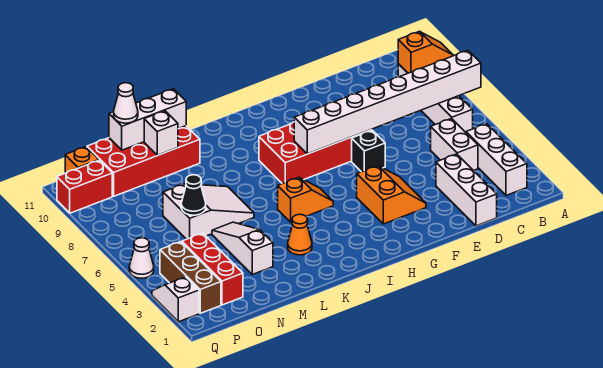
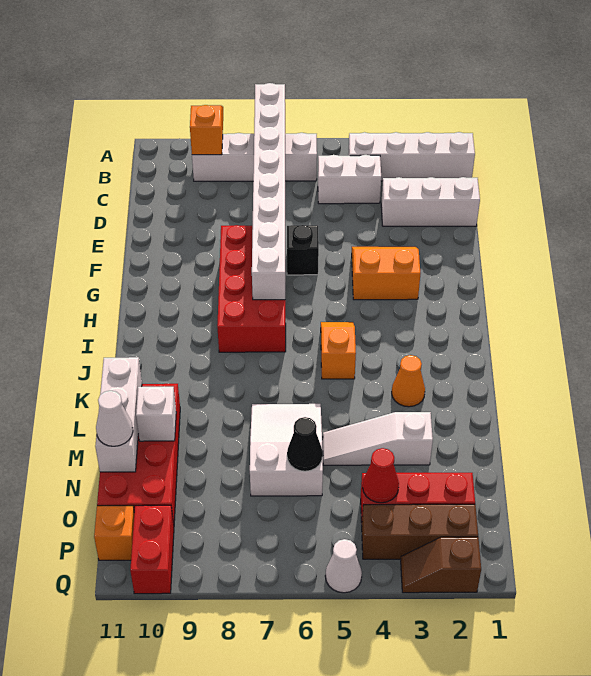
white 1x3 brick [466,124,527,195] -> white 1x4 brick [348,132,475,181]
none -> red 1x1 cone [363,448,399,503]
white 1x2 slope [152,277,199,322] -> brown 1x2 slope [401,537,481,593]

